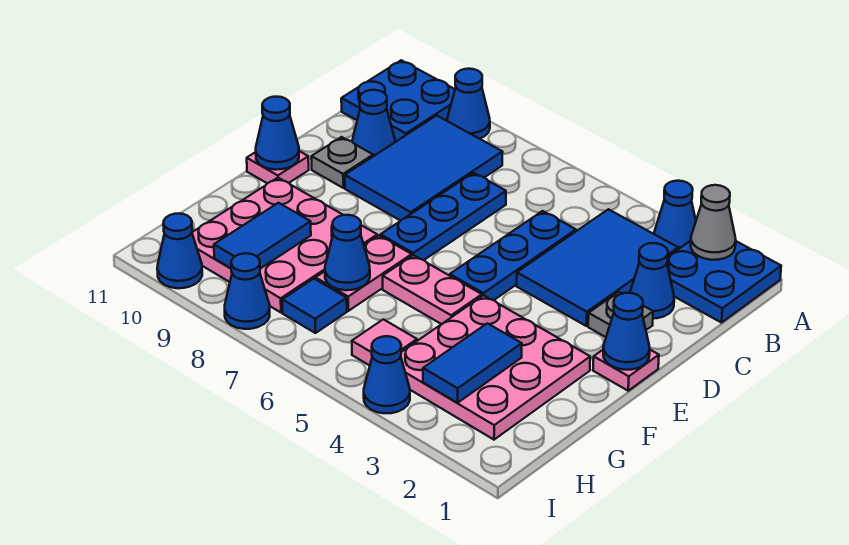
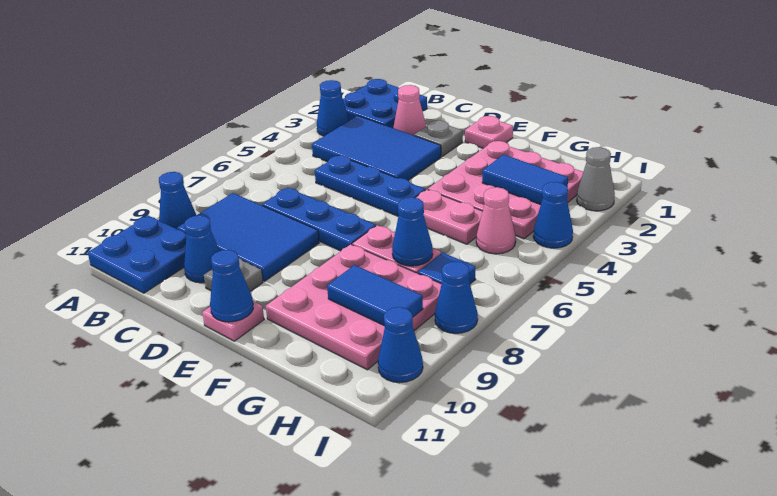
grey 1x1 cone [691,185,736,260] -> grey 1x1 cone moved to [577,147,615,211]
blue 1x1 cone [630,243,674,318] -> pink 1x1 cone [393,85,426,135]
blue 1x1 cone [603,293,650,370] -> none
pink 1x2 plate [383,255,482,324] -> pink 1x2 plate turned to [415,190,483,244]
pink 1x1 tile [352,319,417,366] -> pink 1x1 cone [476,187,516,254]

